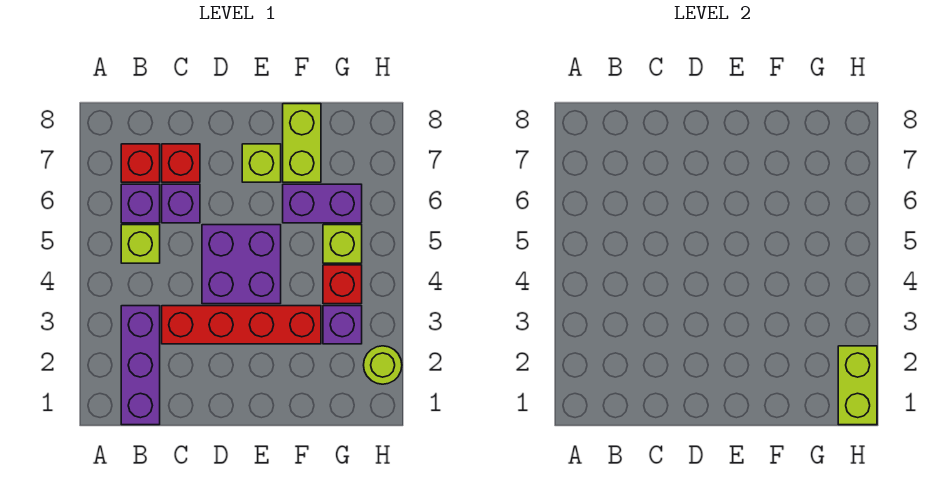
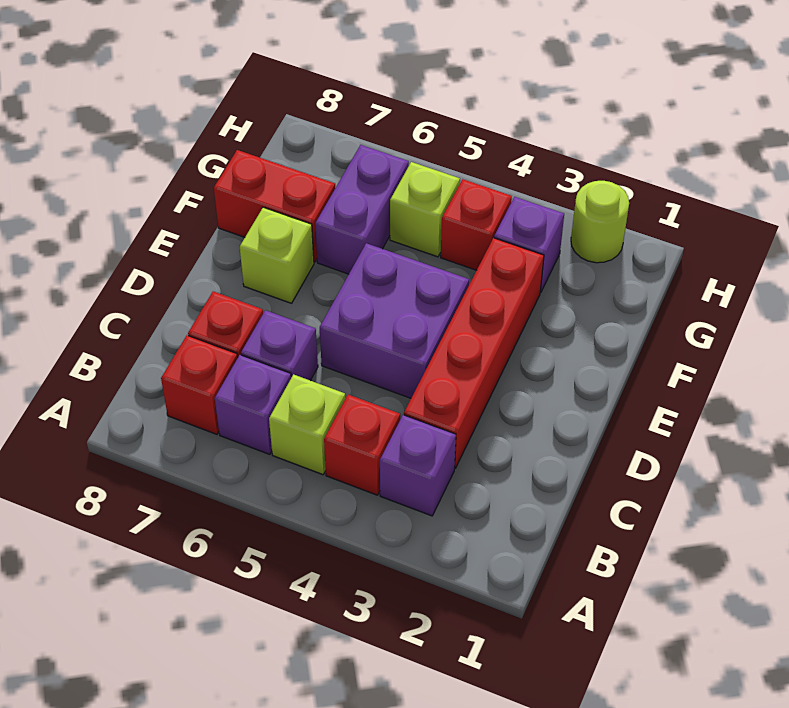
purple 1x3 brick [121,306,160,425] -> purple 1x1 brick [380,415,456,516]
none -> red 1x1 brick [324,395,400,495]
lime 1x2 brick [283,104,321,182] -> red 1x2 brick [214,150,335,262]
lime 1x2 brick [838,346,877,425] -> none

